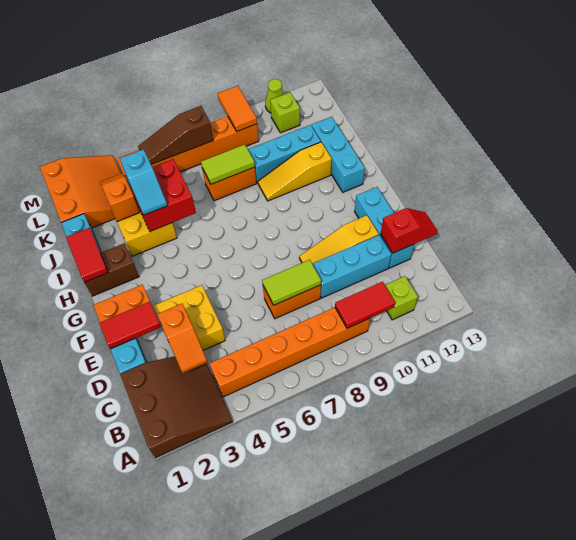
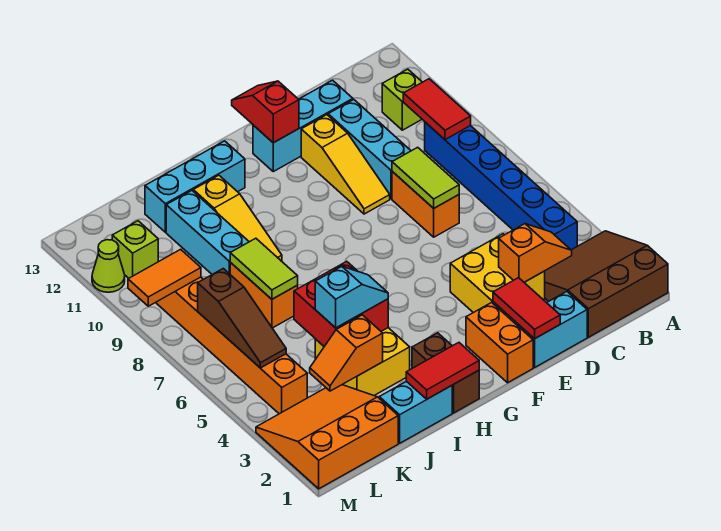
orange 1x6 brick [209,307,370,397] -> blue 1x6 brick [425,122,577,250]
red 1x2 slope [381,208,438,253] -> red 1x2 slope moved to [232,81,299,143]

